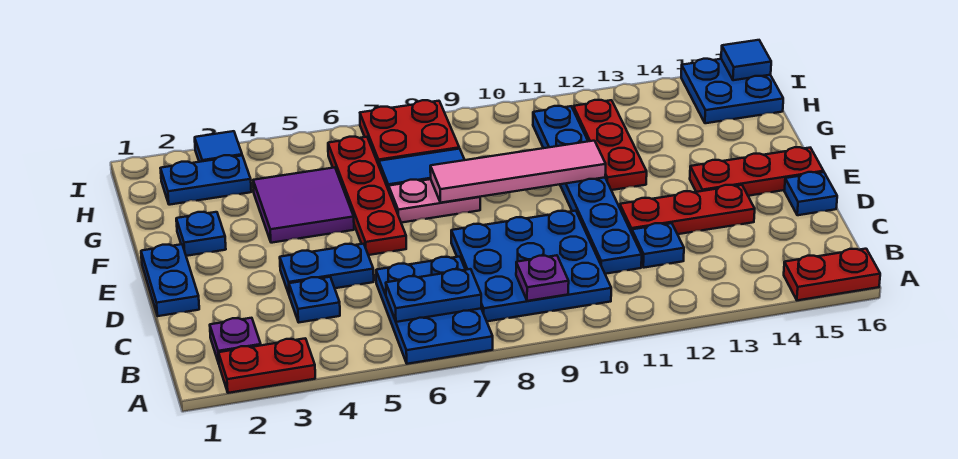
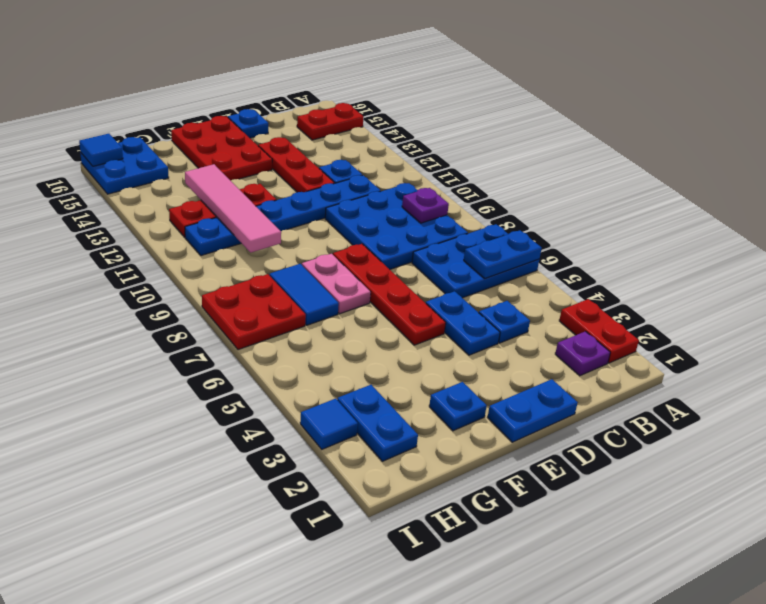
red 1x2 plate [784,249,880,300] -> red 1x2 plate turned to [297,103,363,140]
blue 1x2 plate [386,269,481,322] -> blue 1x2 plate turned to [464,230,542,279]
red 1x4 plate [328,137,406,255] -> red 1x4 plate turned to [333,244,446,345]
red 1x3 plate [690,147,823,196] -> red 2x3 plate [171,116,272,181]
purple 2x2 tile [253,168,354,243] -> none
pink 1x4 tile [430,141,606,203] -> pink 1x4 tile moved to [185,164,281,253]

